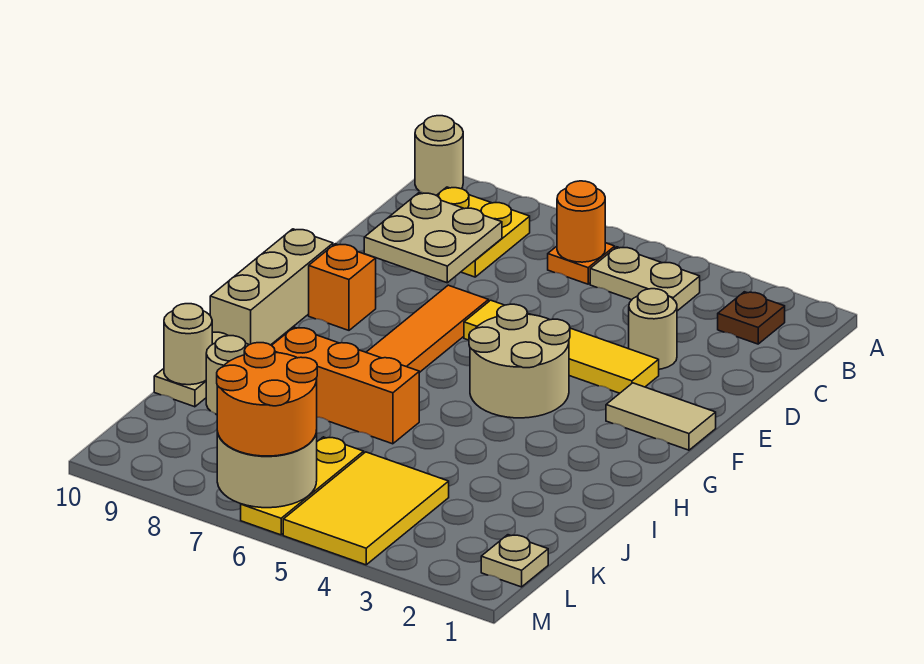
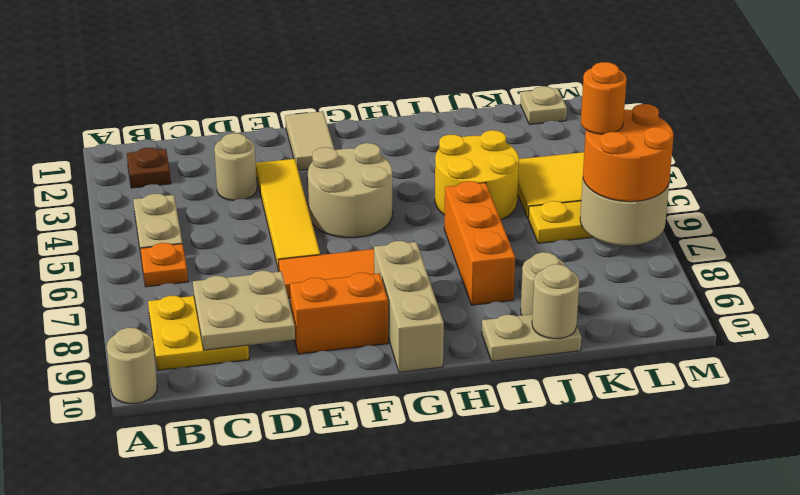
orange 1x1 round brick [557,181,605,262] -> orange 1x1 round brick moved to [581,62,627,134]
orange 1x1 brick [309,244,376,330] -> orange 1x2 brick [290,273,388,354]
tan 1x3 brick [210,229,333,345] -> tan 1x3 brick turned to [374,241,444,372]
none -> yellow 2x2 round brick [435,130,519,220]

